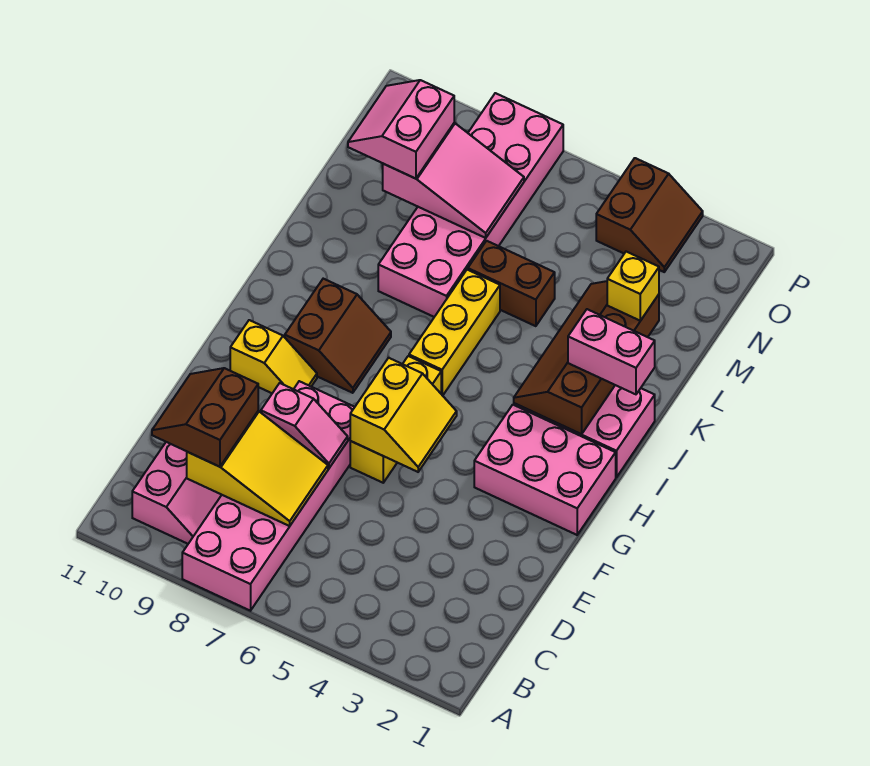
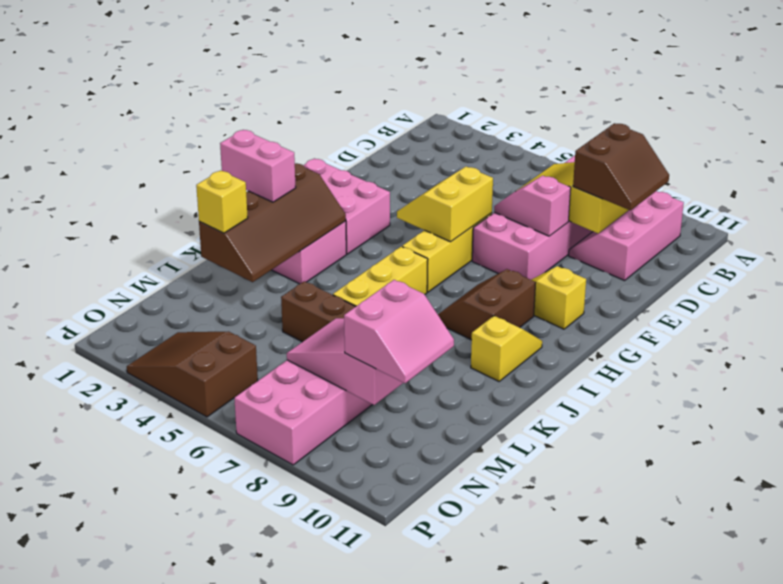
none -> yellow 1x2 slope [471,316,542,381]
brown 2x2 slope [596,158,703,272] -> brown 2x3 slope [127,332,258,417]

